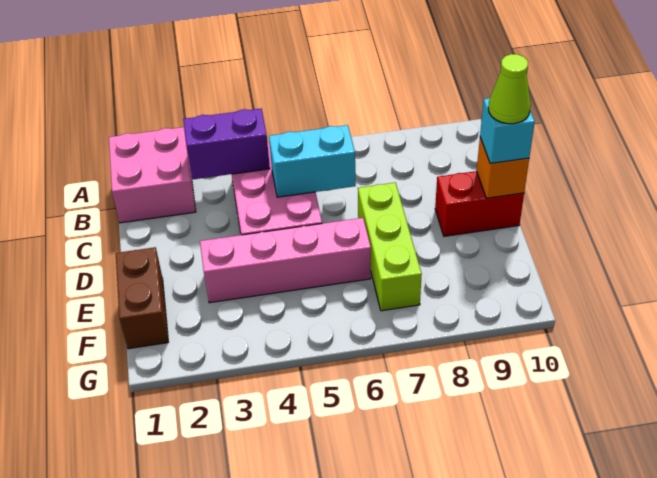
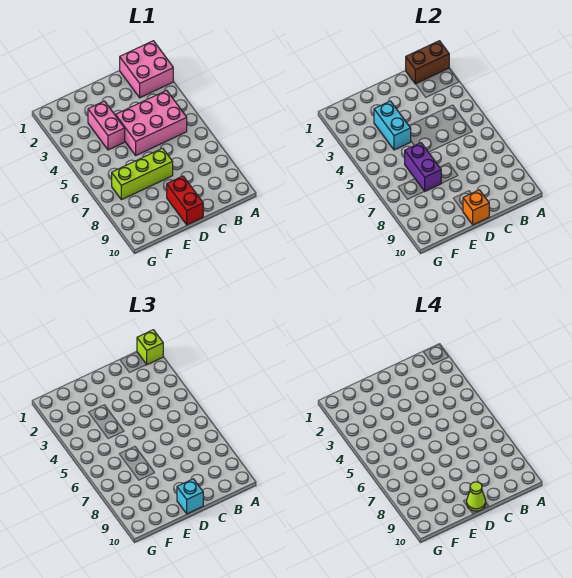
none -> lime 1x1 brick [137,330,163,365]
purple 1x2 brick [183,109,270,179] -> purple 1x2 brick moved to [405,143,441,191]
cyan 1x2 brick [269,125,356,197] -> cyan 1x2 brick moved to [374,101,411,150]
brown 1x2 brick [116,247,168,349] -> brown 1x2 brick moved to [406,41,449,84]
pink 1x4 brick [200,218,371,303] -> pink 1x2 brick [88,101,125,150]

